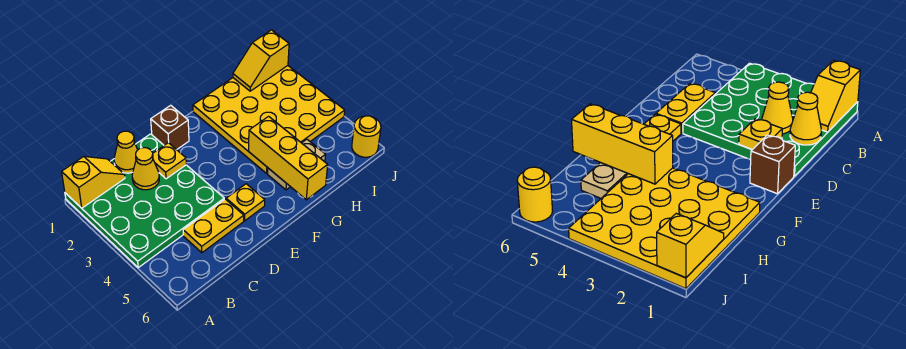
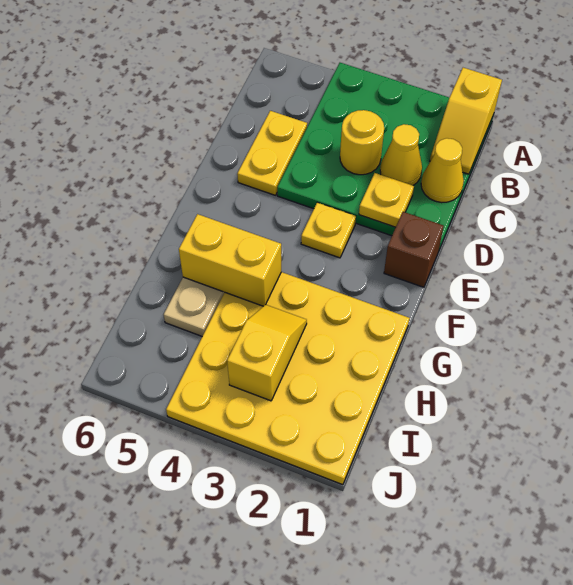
yellow 1x1 plate [226,184,265,221] -> yellow 1x1 plate moved to [301,203,356,258]
yellow 1x3 brick [249,116,328,200] -> yellow 1x2 brick [179,214,281,306]
yellow 1x2 slope [233,30,289,91] -> yellow 1x2 slope moved to [227,305,307,401]
yellow 1x1 round brick [352,116,381,157] -> yellow 1x1 round brick moved to [340,110,384,175]

